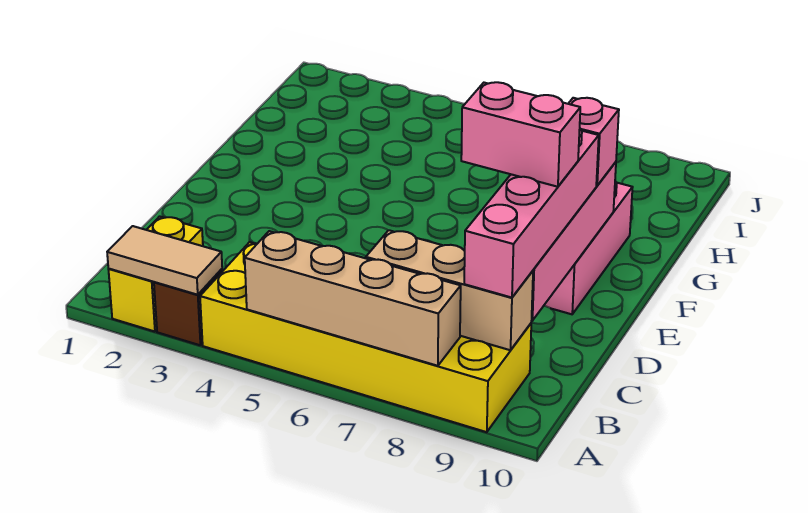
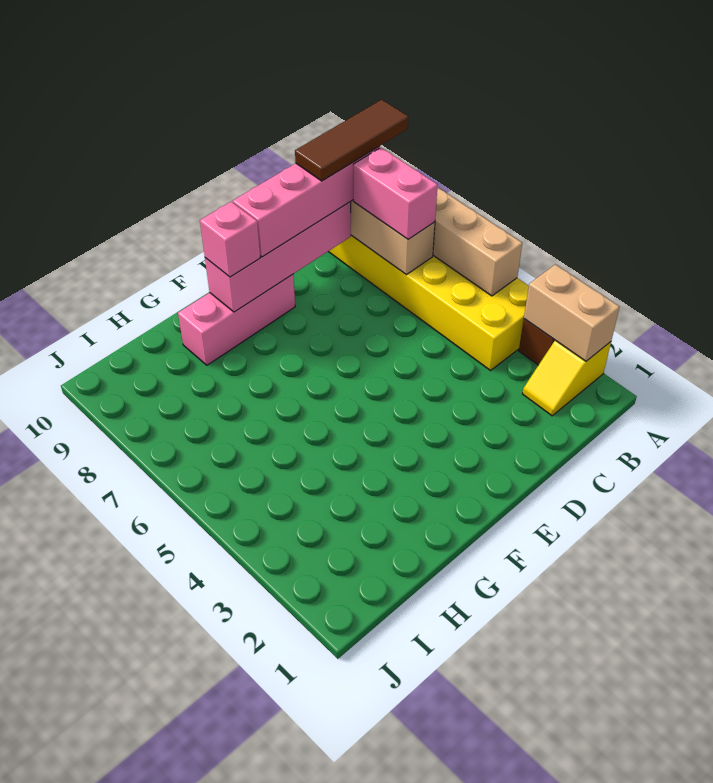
yellow 1x2 brick [108,216,203,332] -> yellow 1x2 slope [522,340,611,416]
tan 1x2 tile [107,226,222,295] -> tan 1x2 brick [524,264,620,361]
none -> brown 1x3 tile [295,100,408,181]
pink 1x2 brick [461,82,580,187] -> pink 1x2 brick moved to [353,148,438,239]

